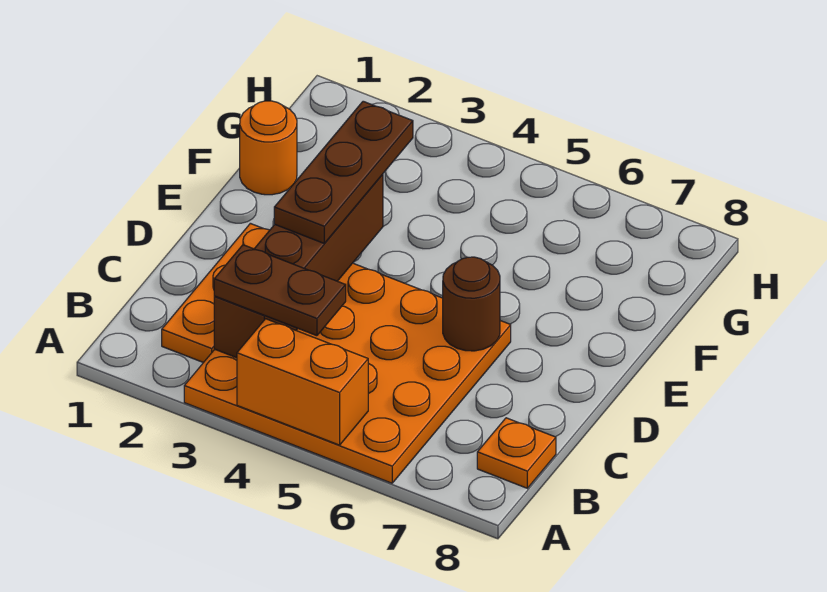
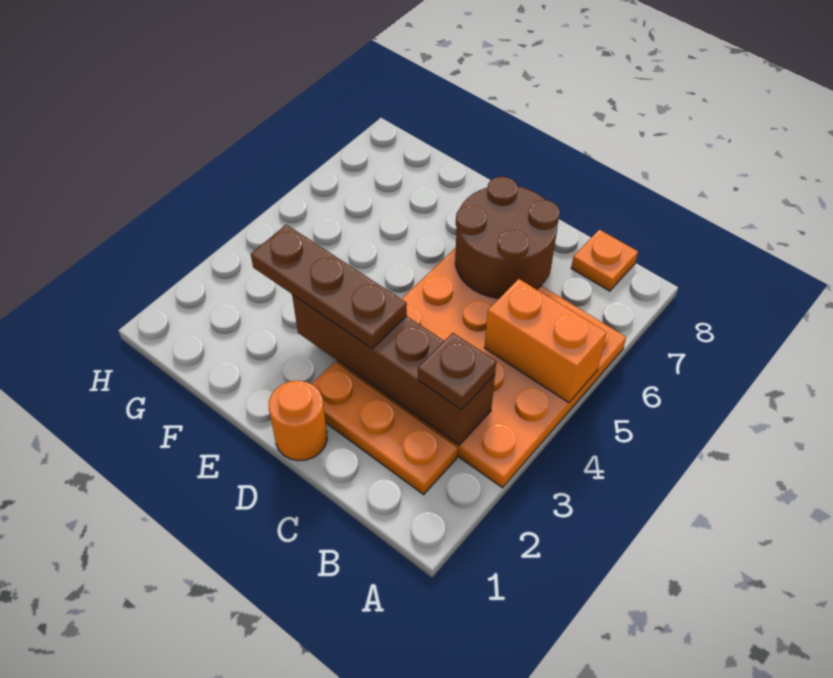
orange 1x2 brick [237,319,368,445] -> orange 1x2 brick turned to [484,279,607,403]
brown 1x2 plate [214,245,346,336] -> brown 1x1 plate [418,333,496,410]
brown 1x1 round brick [443,257,500,351] -> brown 2x2 round brick [455,177,560,298]
orange 1x1 round brick [240,101,297,195] -> orange 1x1 round brick moved to [269,381,327,461]

